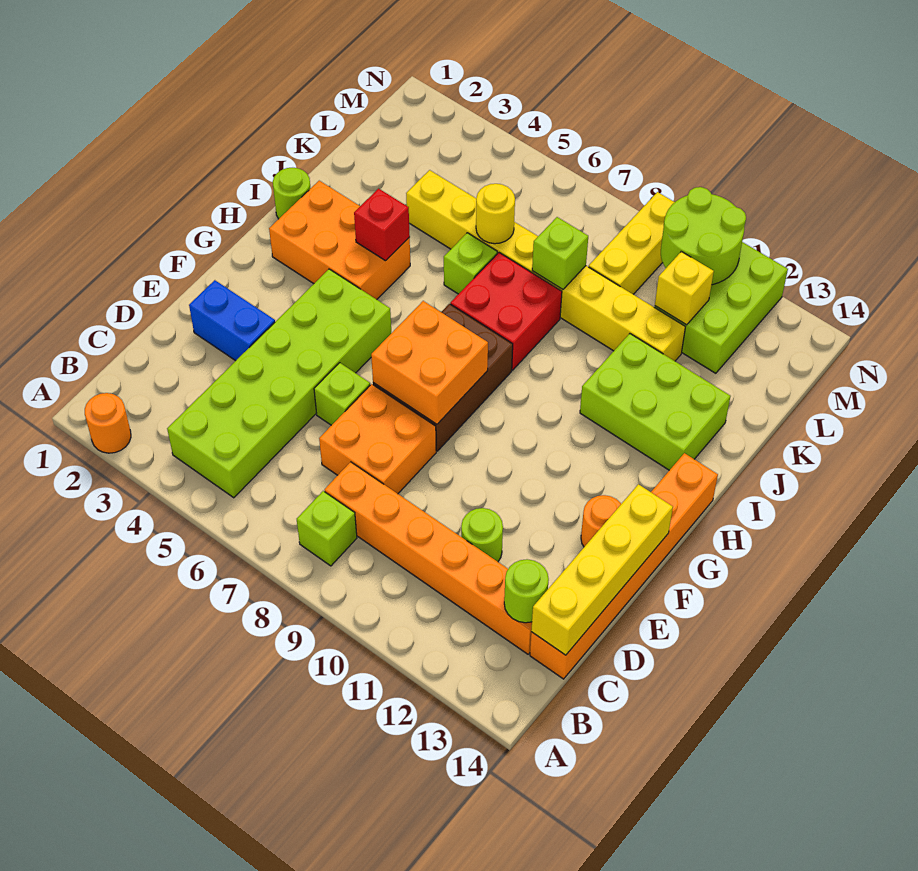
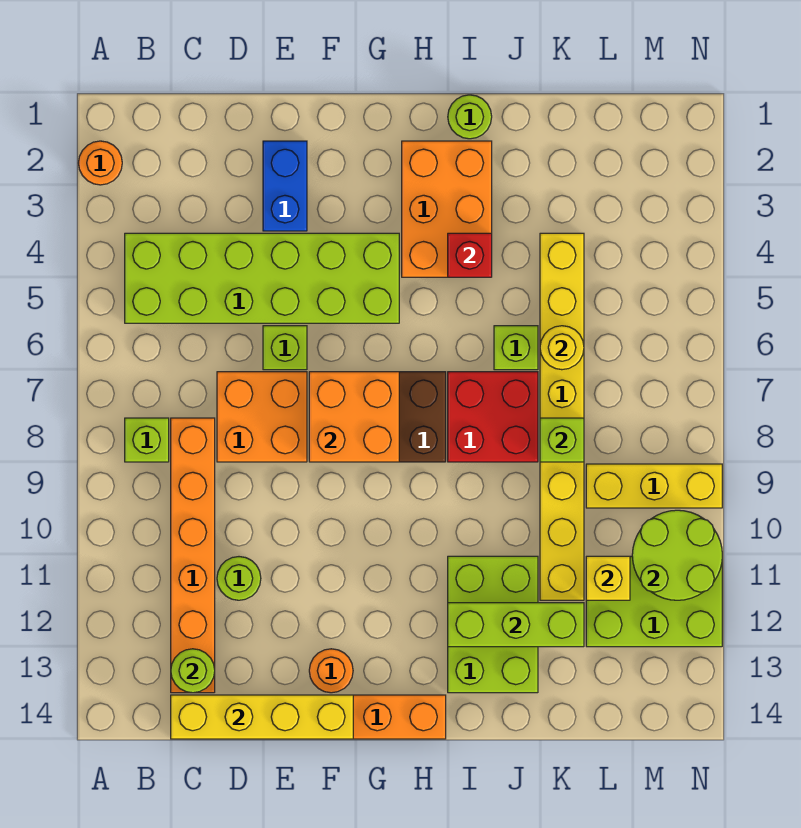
none -> lime 1x3 brick [448,603,584,647]

